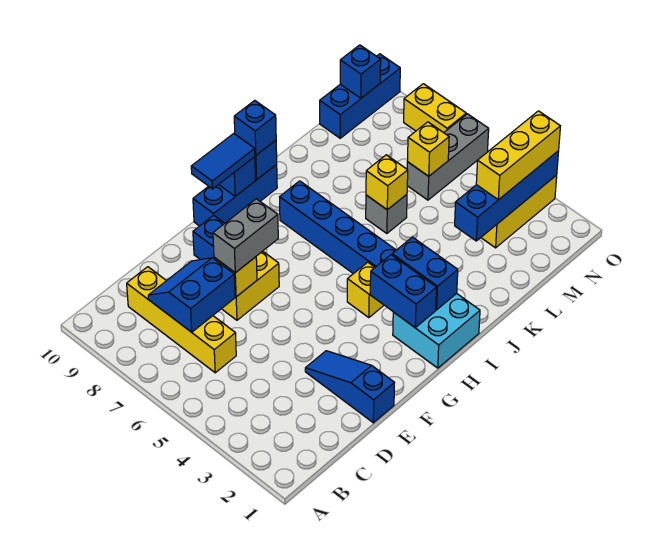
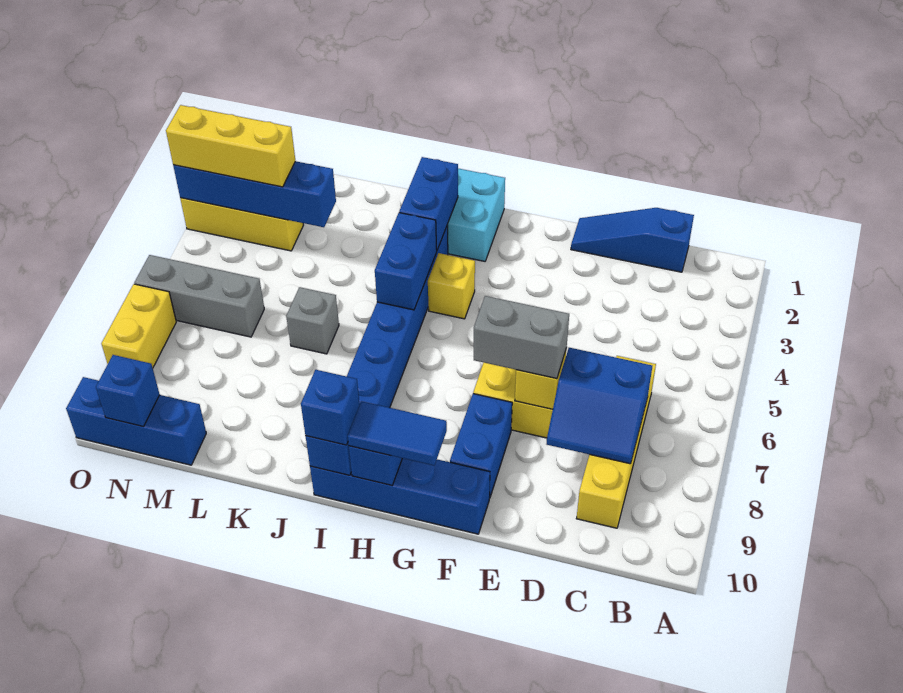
blue 1x3 slope [305,351,394,423] -> blue 1x3 slope turned to [571,208,694,272]
blue 1x3 brick [193,165,277,226] -> blue 1x4 brick [310,458,490,534]
blue 1x2 brick [370,255,436,327] -> blue 1x2 brick moved to [375,213,437,310]
yellow 1x1 brick [366,155,408,210] -> none
yellow 1x1 brick [407,122,449,176] -> none

